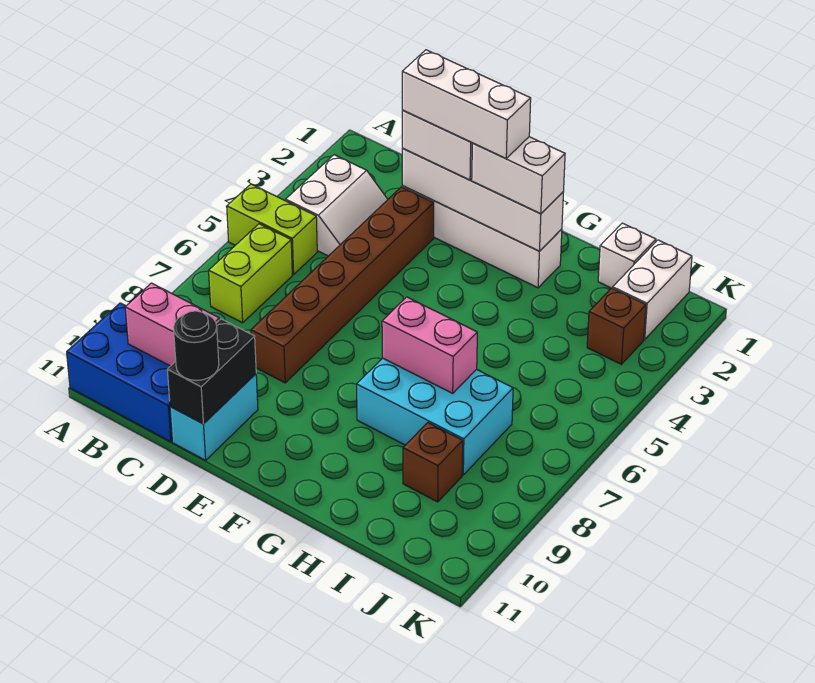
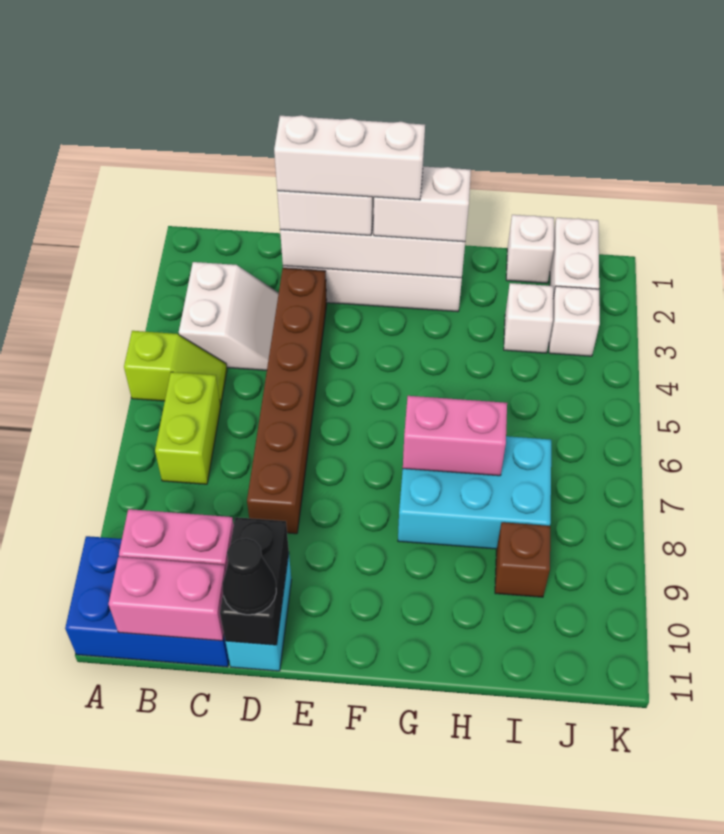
lime 1x2 brick [227,184,317,275] -> lime 1x2 slope [124,331,227,405]
none -> pink 1x2 brick [109,557,226,641]
black 1x1 round brick [173,311,219,380] -> black 1x1 cone [223,538,276,615]
none -> white 1x1 brick [504,283,553,353]
brown 1x1 brick [587,288,646,364] -> white 1x1 brick [549,286,600,356]

